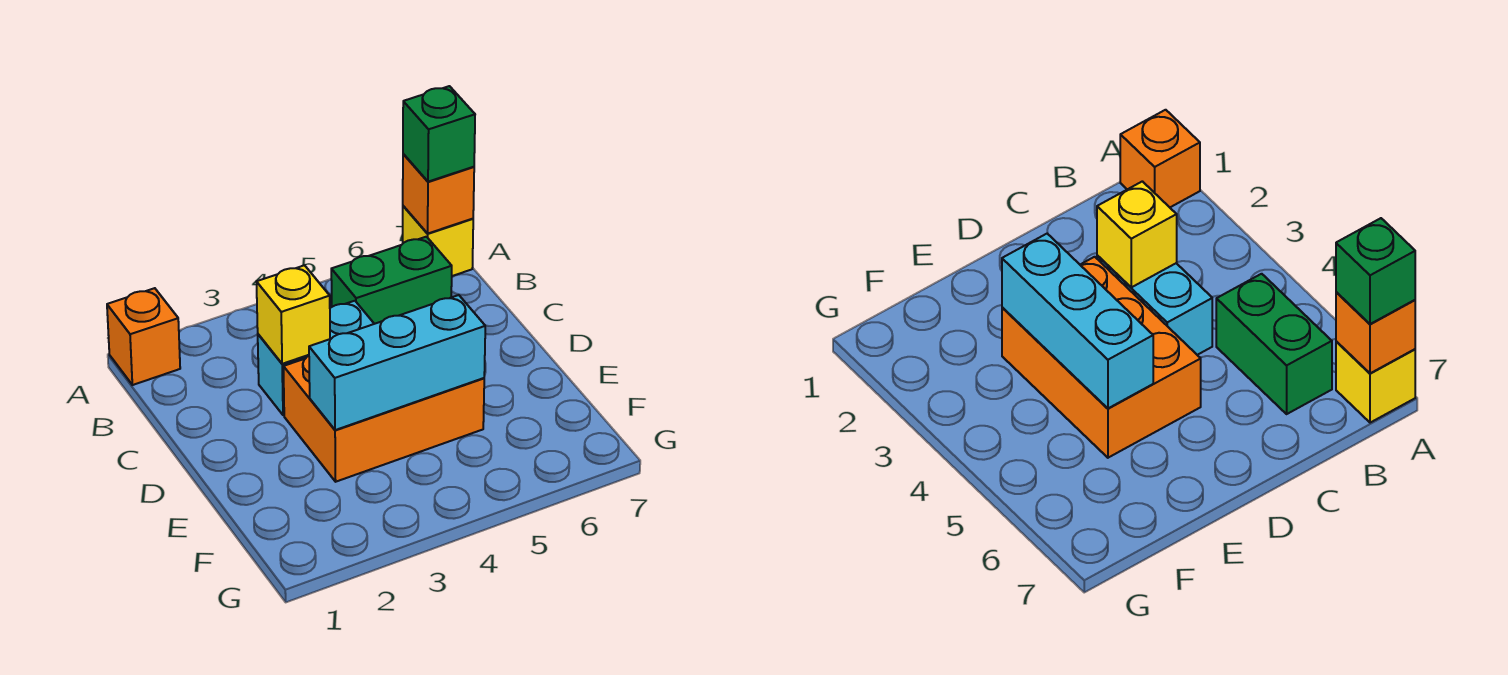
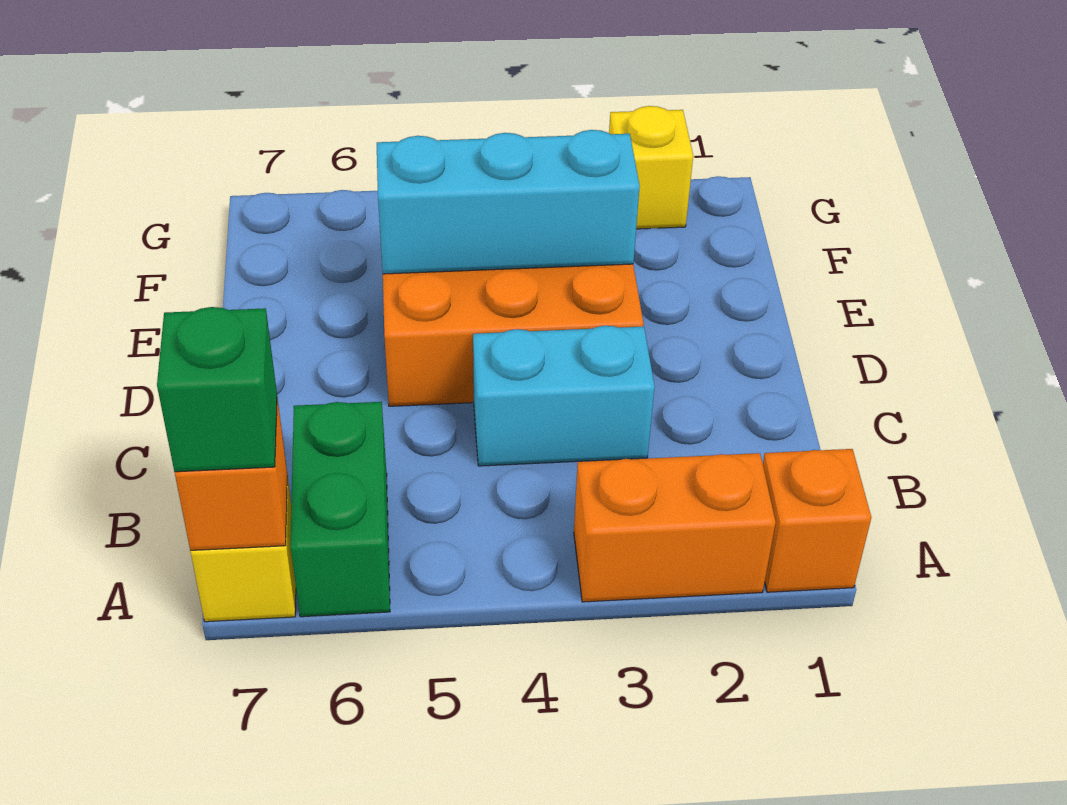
none -> orange 1x2 brick [574,453,776,602]
green 1x2 brick [331,237,452,324] -> green 1x2 brick turned to [291,402,390,617]
yellow 1x1 brick [256,265,330,364] -> yellow 1x1 brick moved to [609,106,693,229]

